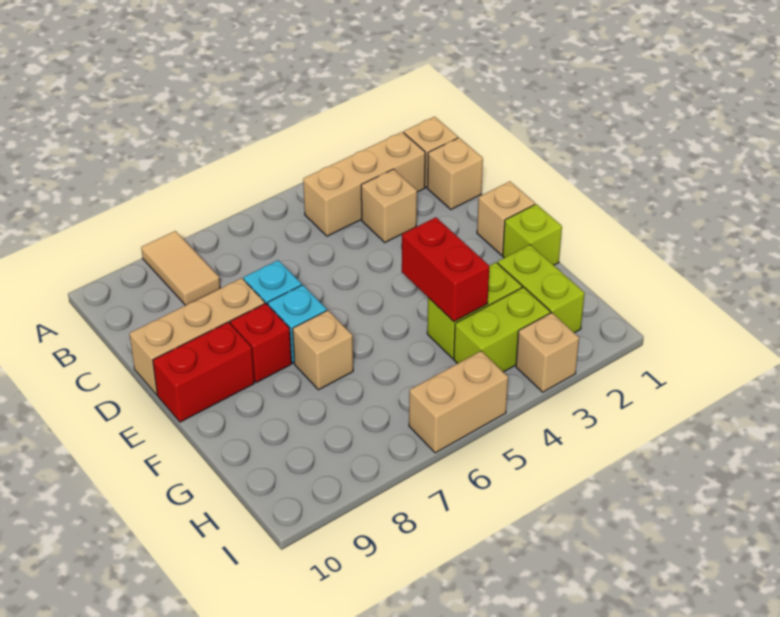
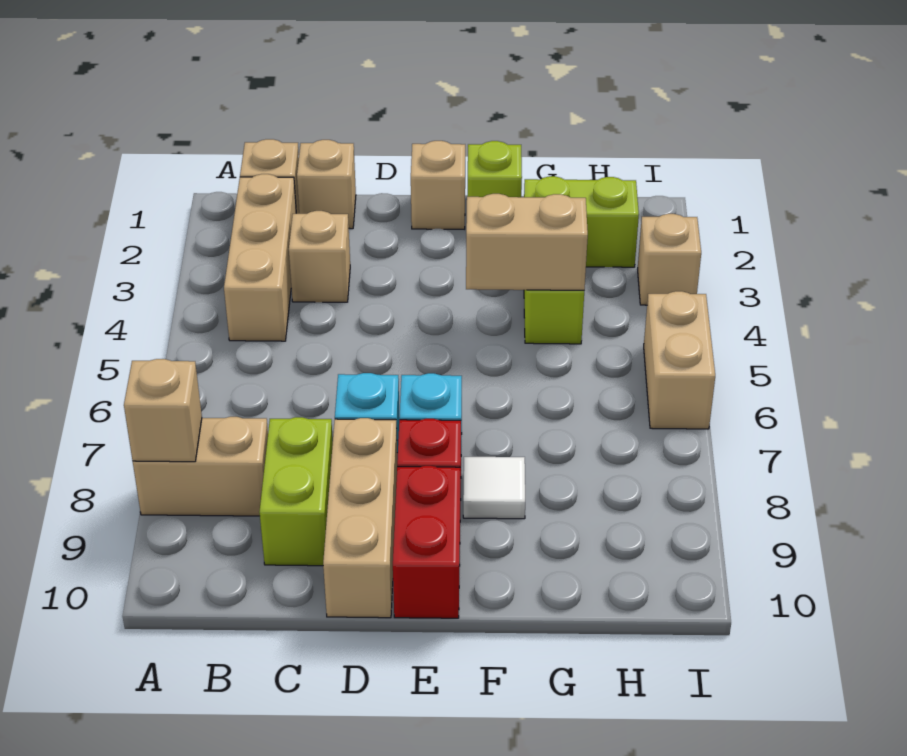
tan 1x2 tile [141,231,220,305] -> tan 1x2 brick [133,417,268,516]
red 1x2 brick [402,217,489,322] -> tan 1x2 brick [466,194,588,290]
tan 1x1 brick [293,310,353,390] -> tan 1x1 brick moved to [124,359,202,462]
none -> white 1x1 tile [463,457,525,519]
lime 1x2 brick [454,287,550,372] -> lime 1x2 brick moved to [259,417,333,566]

